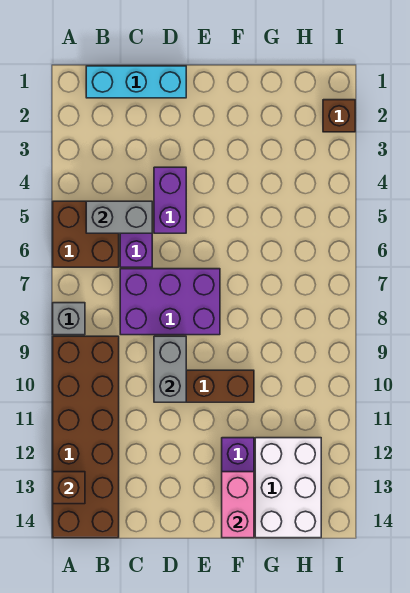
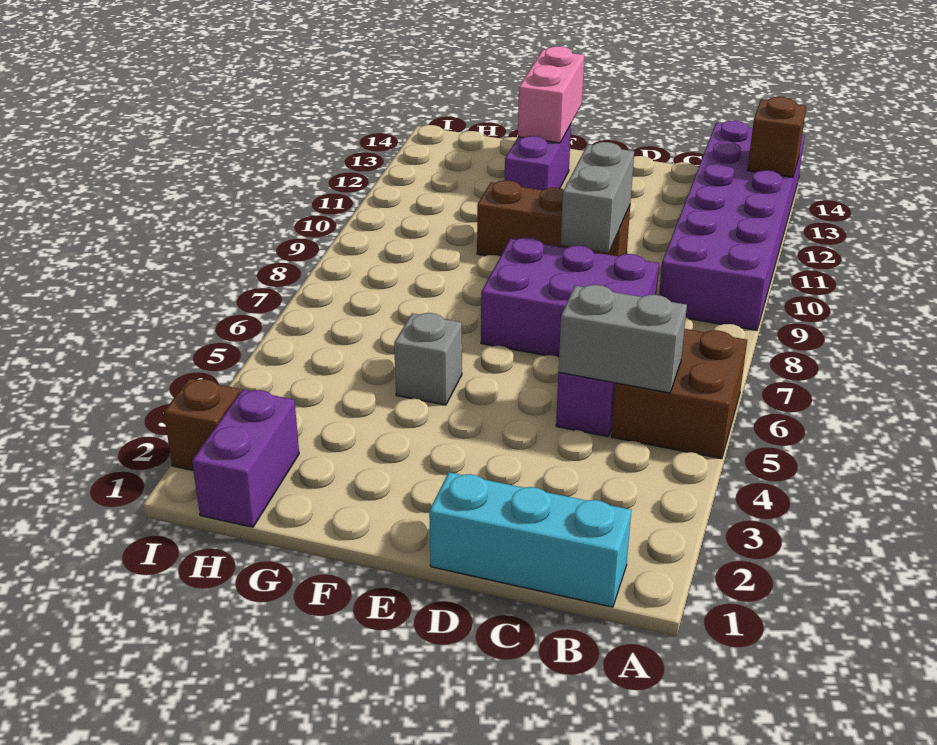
grey 1x1 brick [53,303,85,335] -> grey 1x1 brick moved to [394,313,462,405]
brown 2x6 brick [53,336,119,538] -> purple 2x6 brick [659,121,805,330]
purple 1x2 brick [154,167,186,233] -> purple 1x2 brick moved to [192,389,299,527]
white 2x3 brick [255,438,321,538] -> none

